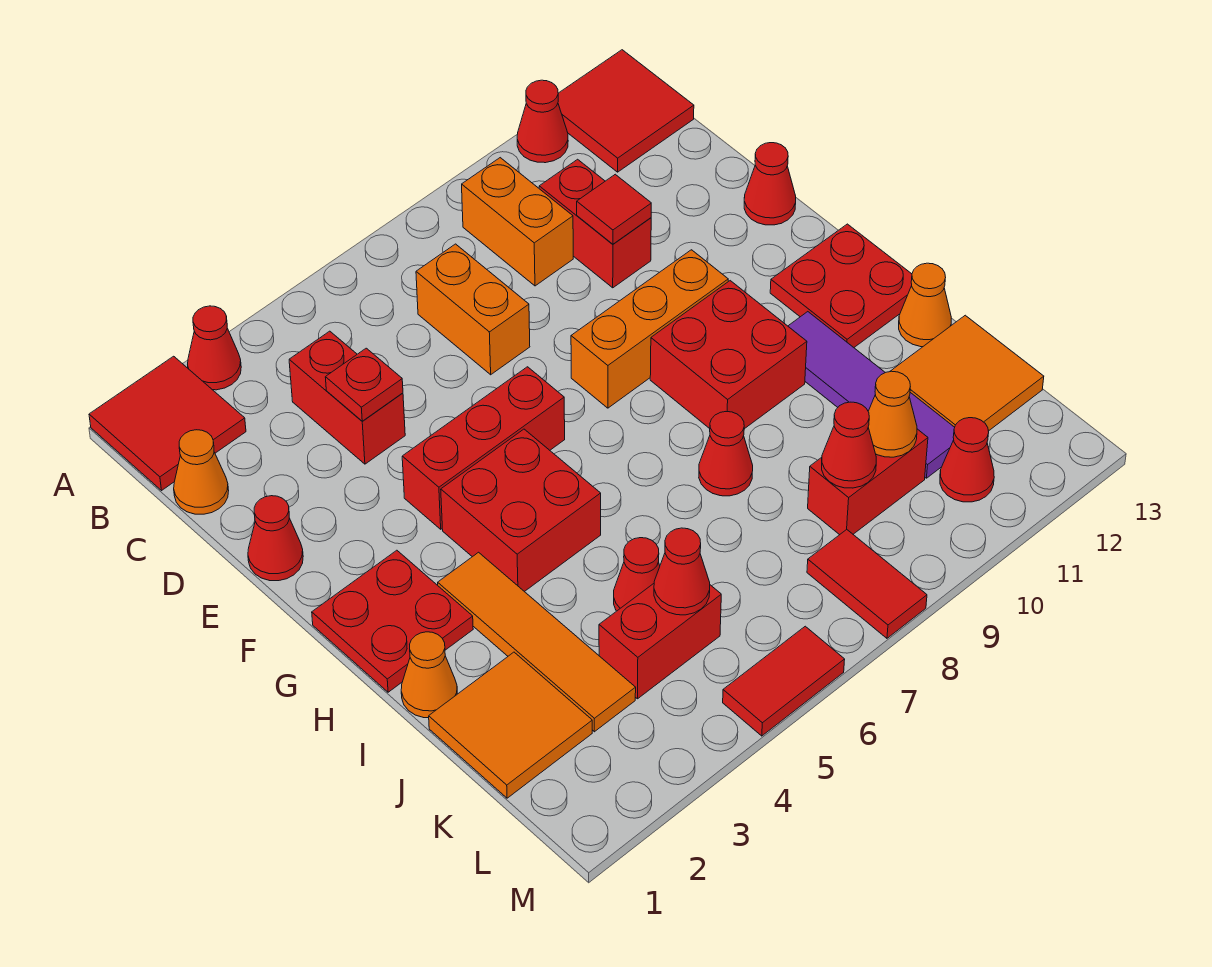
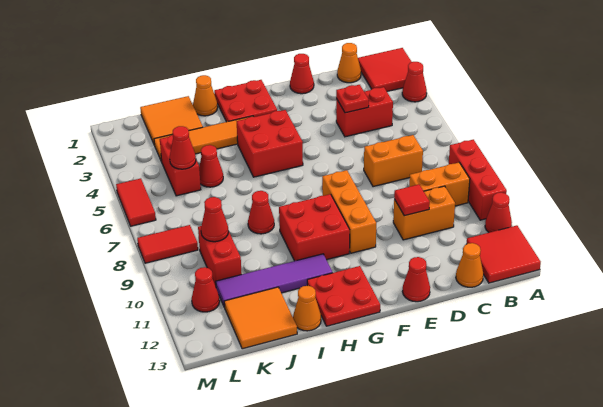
red 1x2 brick [539,159,651,288] -> orange 1x2 brick [393,186,455,240]
red 1x3 brick [402,367,565,529] -> red 1x3 brick moved to [449,139,507,220]
orange 1x1 cone [868,371,917,457] -> orange 1x1 cone moved to [456,243,483,287]

